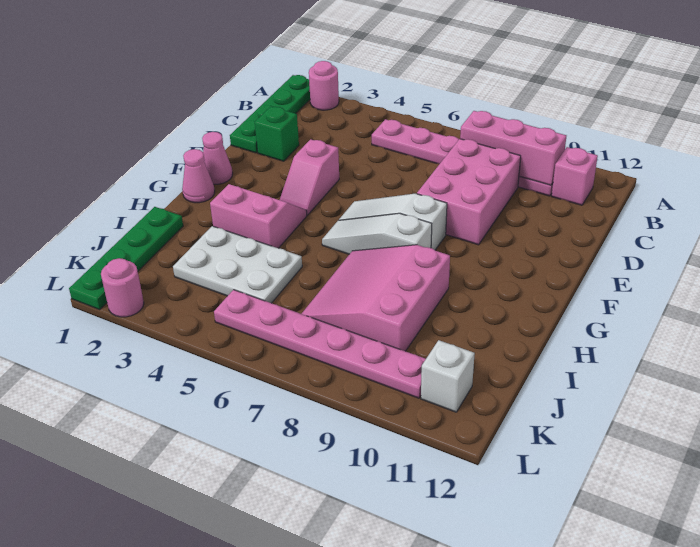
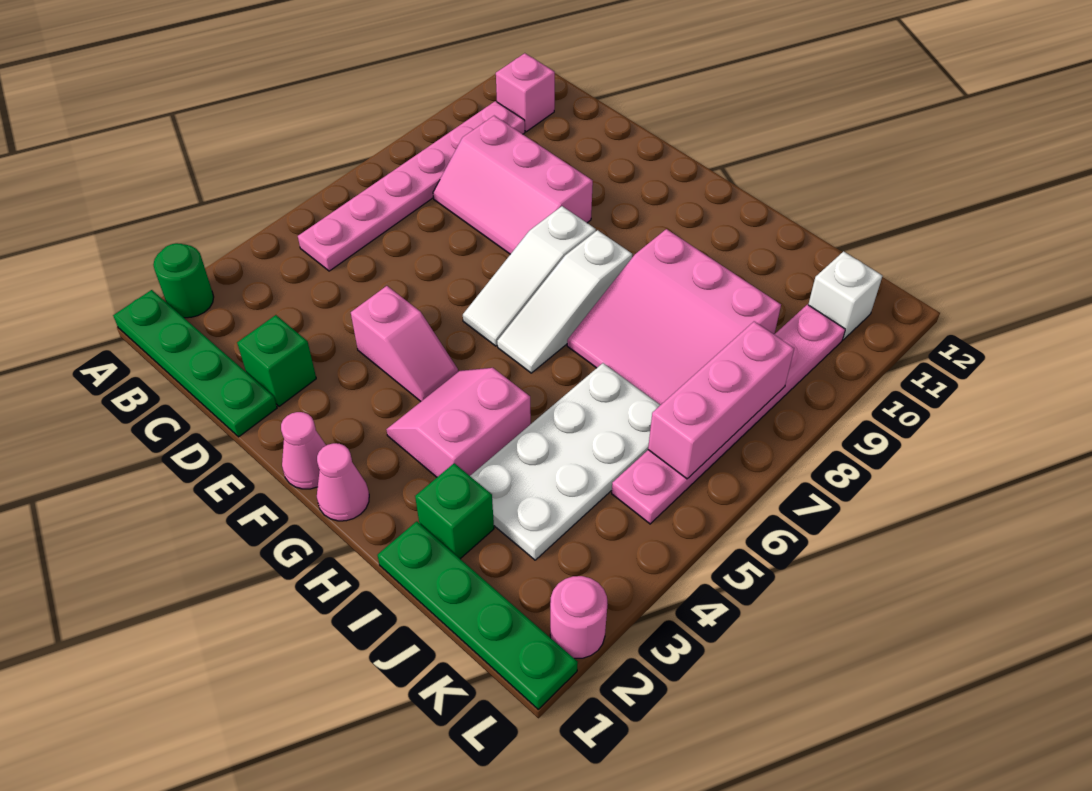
pink 1x1 round brick [309,61,339,110] -> green 1x1 round brick [153,243,214,318]
pink 1x3 brick [460,111,566,185] -> pink 1x3 brick moved to [648,321,794,479]
pink 2x3 brick [417,139,521,245] -> pink 2x3 slope [433,116,593,254]
none -> green 1x1 brick [415,463,494,559]
white 2x3 plate [173,226,302,303] -> white 2x4 plate [470,363,660,560]

